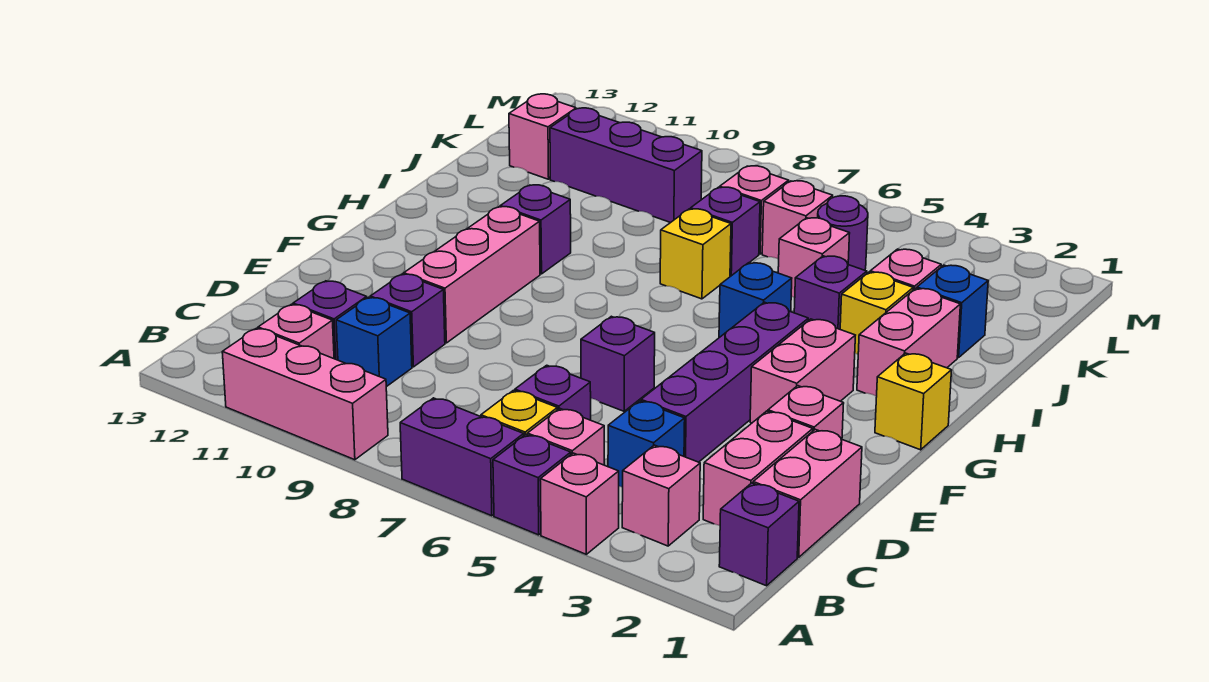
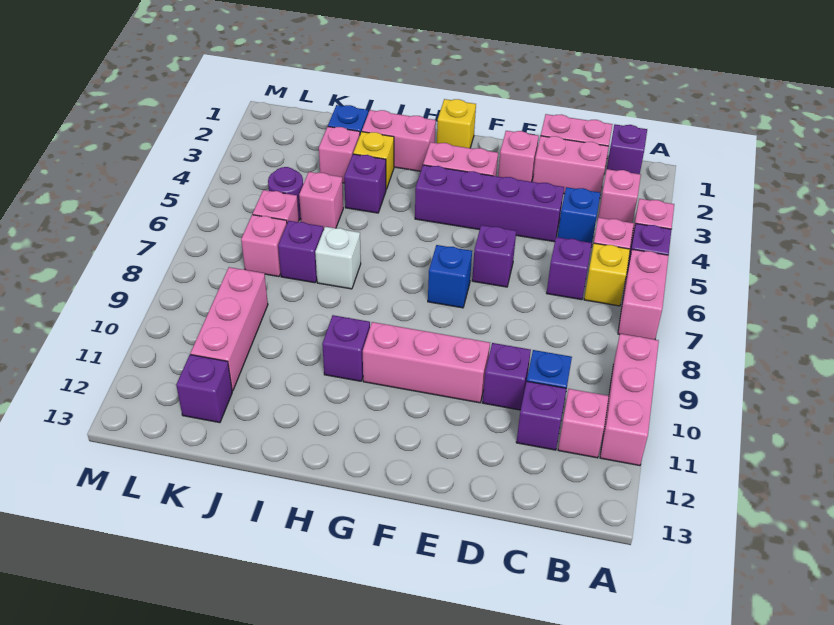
purple 1x2 brick [400,398,524,516] -> pink 1x2 brick [618,249,669,340]
blue 1x1 brick [719,263,792,338] -> blue 1x1 brick moved to [428,245,472,308]
yellow 1x1 brick [660,209,731,299] -> white 1x1 brick [315,227,361,289]
purple 1x3 brick [550,108,702,223] -> pink 1x3 brick [190,267,268,391]
pink 1x1 brick [509,94,576,179] -> purple 1x1 brick [176,355,232,423]

